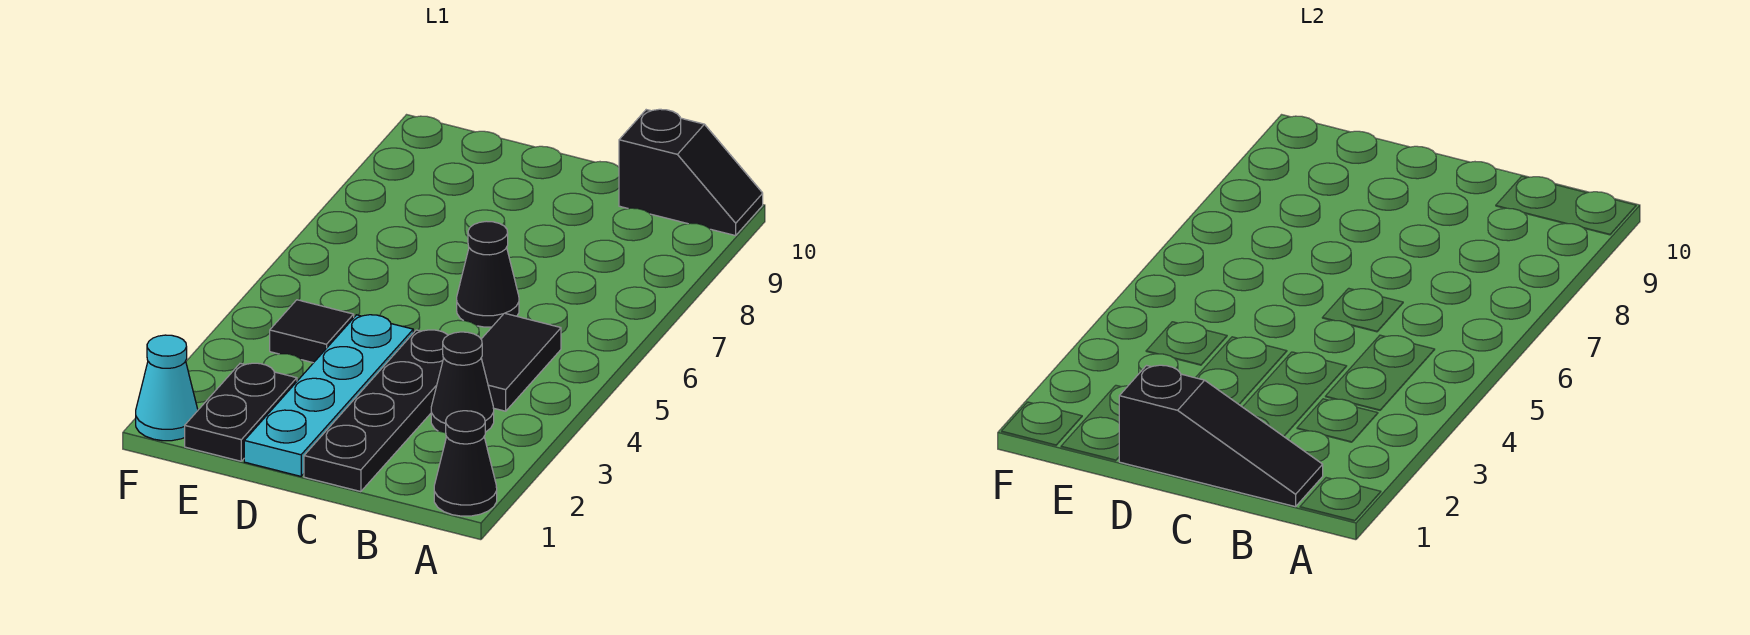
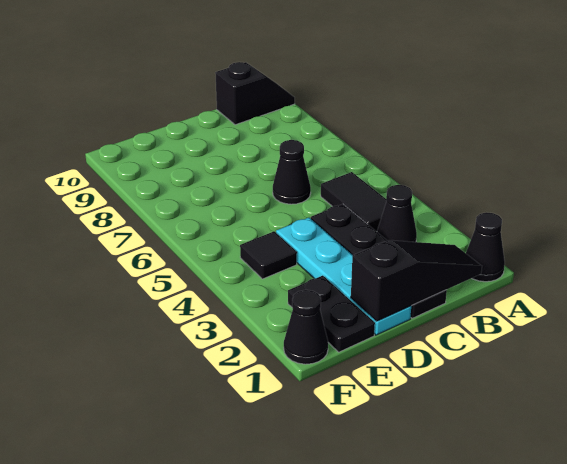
cyan 1x1 cone [136,335,198,441] -> black 1x1 cone [284,290,328,364]

